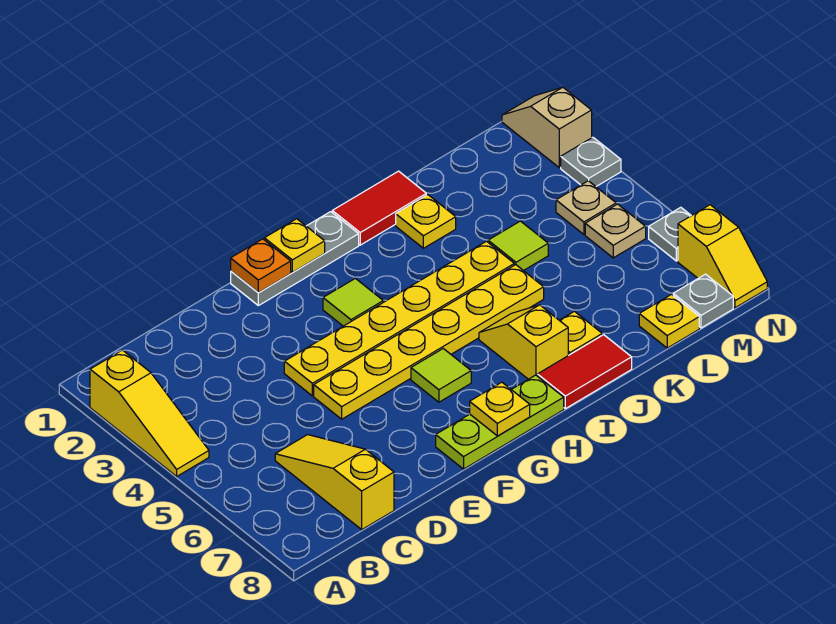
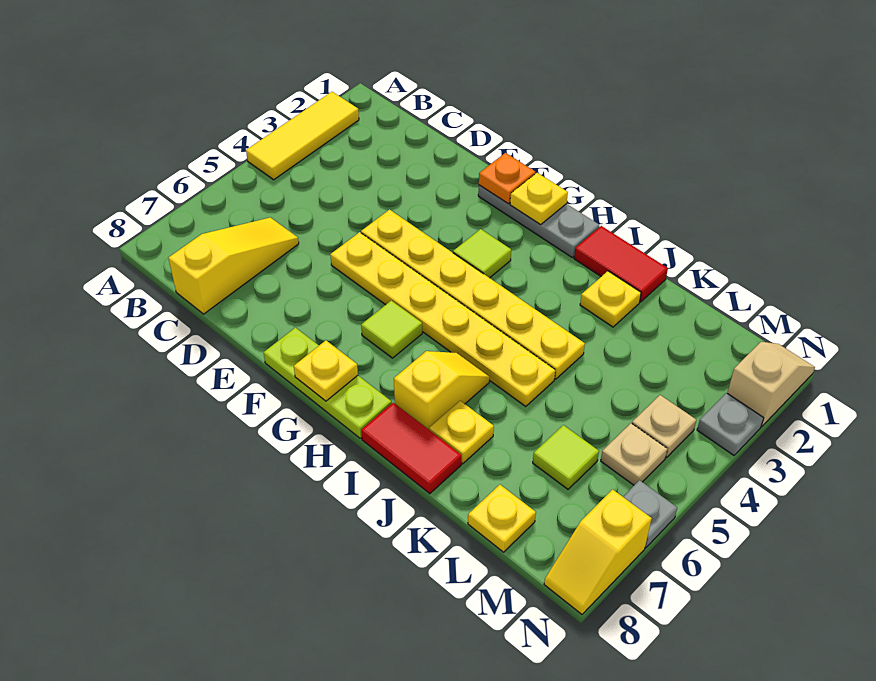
yellow 1x3 slope [90,350,209,476] -> yellow 1x3 tile [246,92,359,180]
lime 1x1 tile [488,221,548,271] -> lime 1x1 tile moved to [533,425,599,489]
grey 1x1 plate [673,274,733,328] -> none

